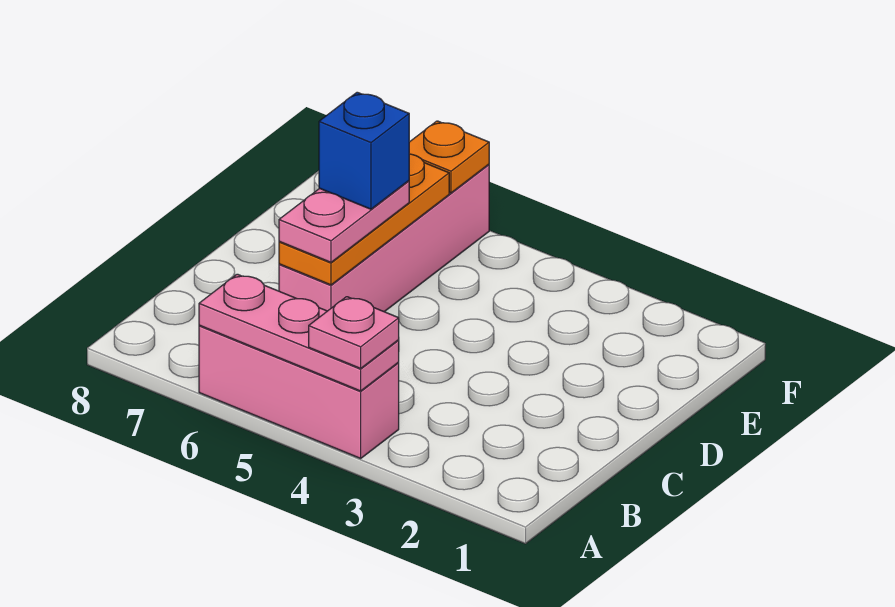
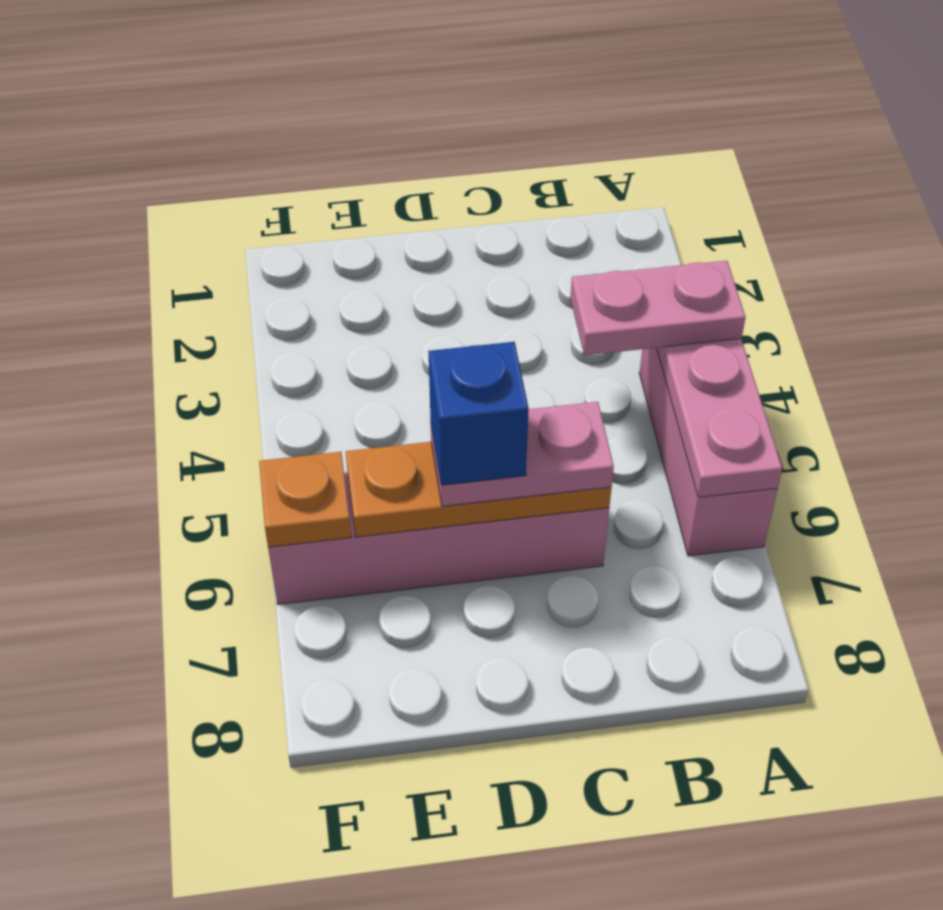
pink 1x1 plate [309,297,399,369] -> pink 1x2 plate [570,261,746,355]

